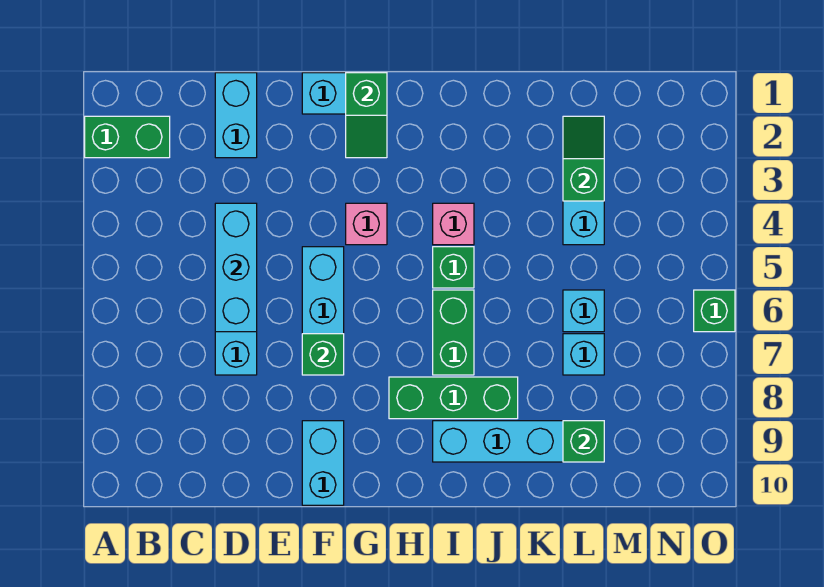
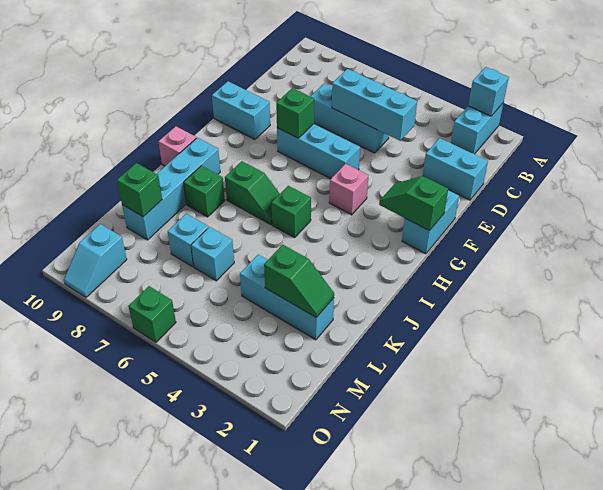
green 1x2 brick [85,116,170,158] -> cyan 1x2 brick [451,102,504,154]
none -> cyan 1x1 brick [468,67,509,116]
green 1x3 brick [389,377,518,419] -> green 1x1 brick [184,166,225,217]
pink 1x1 brick [433,203,474,245] -> pink 1x1 brick moved to [158,126,196,166]
green 1x2 brick [433,290,474,375] -> green 1x2 slope [225,161,280,225]
none -> cyan 1x2 slope [64,224,127,297]

